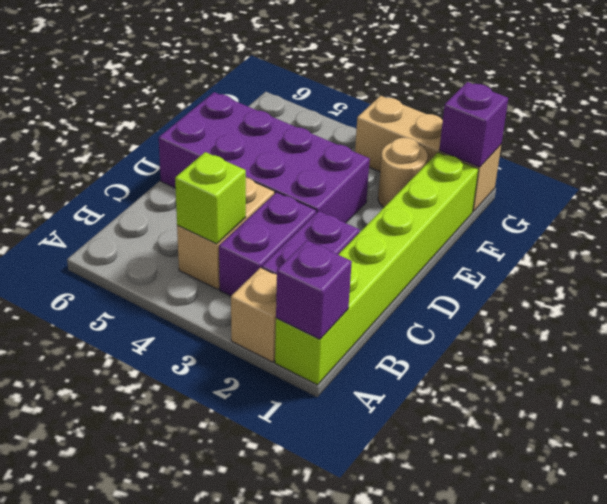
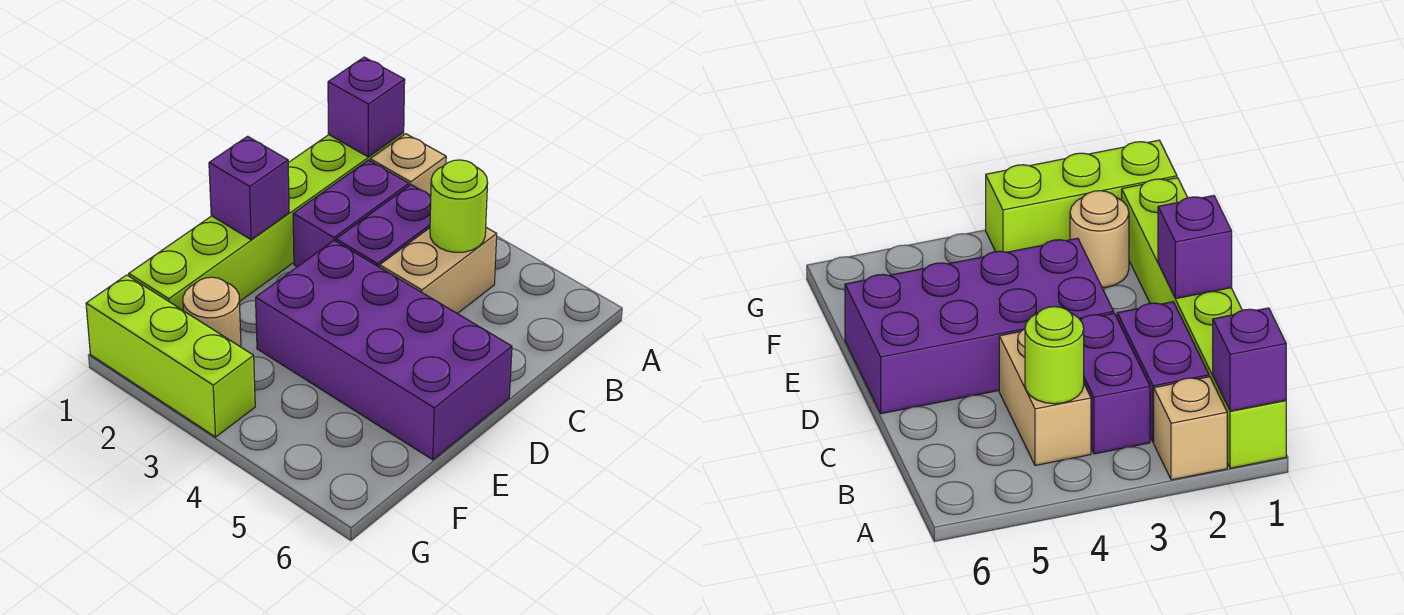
lime 1x1 brick [175,152,246,244] -> lime 1x1 round brick [430,160,488,252]
tan 1x3 brick [355,96,501,212] -> lime 1x3 brick [86,275,255,437]
purple 1x1 brick [439,82,508,167] -> purple 1x1 brick moved to [209,136,289,240]

